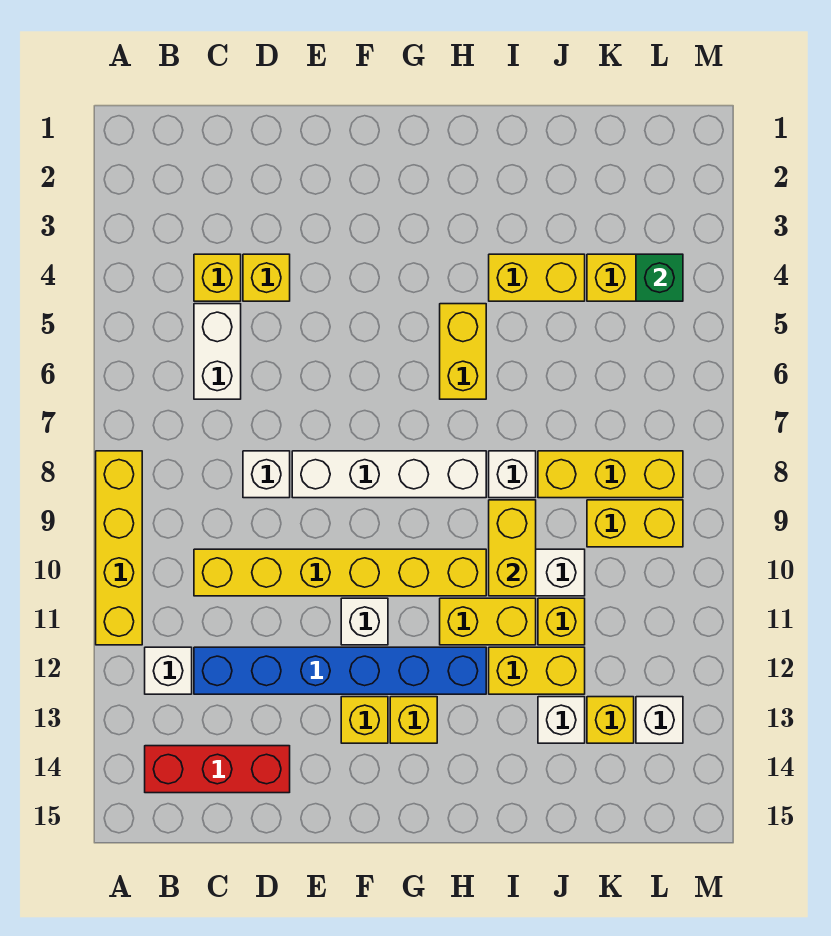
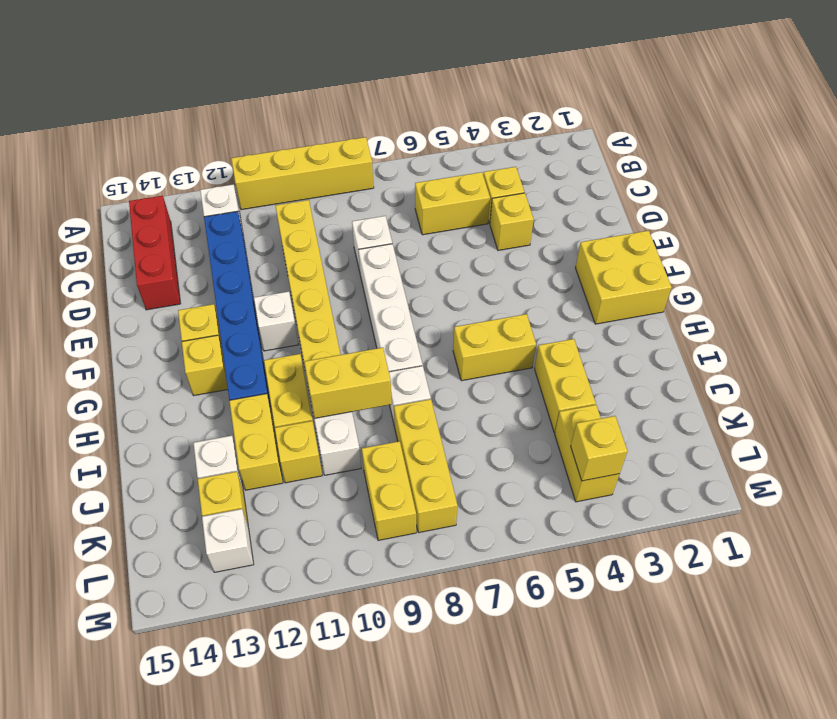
white 1x2 brick [194,304,241,399] -> yellow 1x2 brick [415,172,490,235]
none -> yellow 2x2 brick [576,231,672,324]
green 1x1 brick [636,254,683,301] -> yellow 1x1 brick [571,416,627,481]

